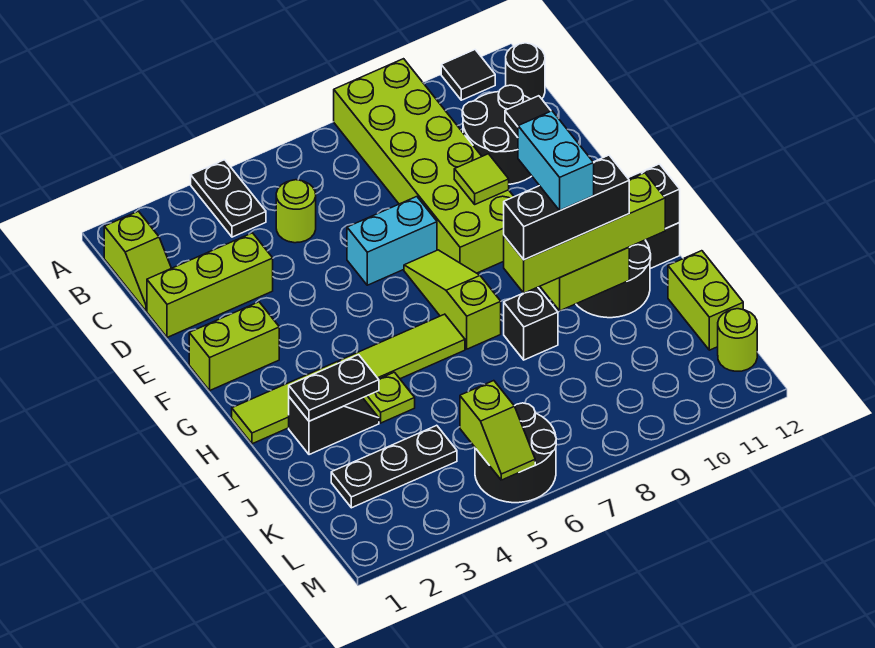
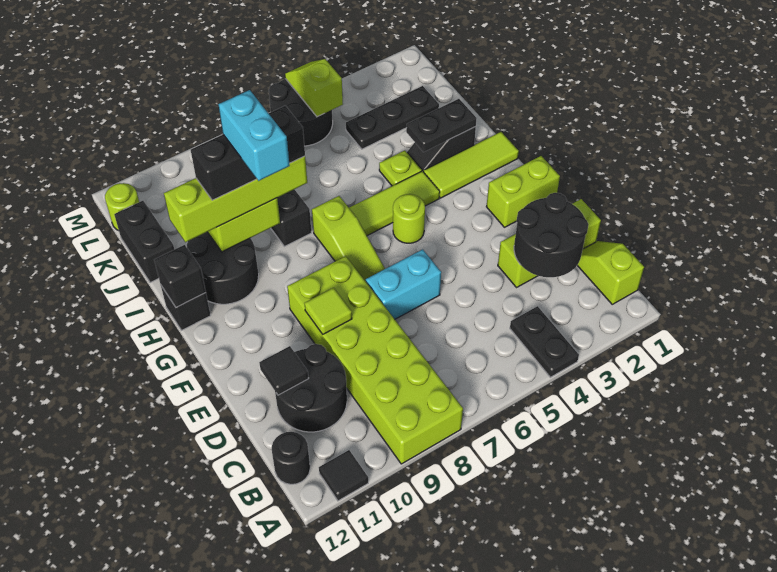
none -> black 2x2 round brick [514,193,589,277]
lime 1x1 round brick [276,180,316,243] -> lime 1x1 round brick moved to [393,194,425,243]
lime 1x2 brick [668,251,743,350] -> black 1x2 brick [114,201,174,283]

